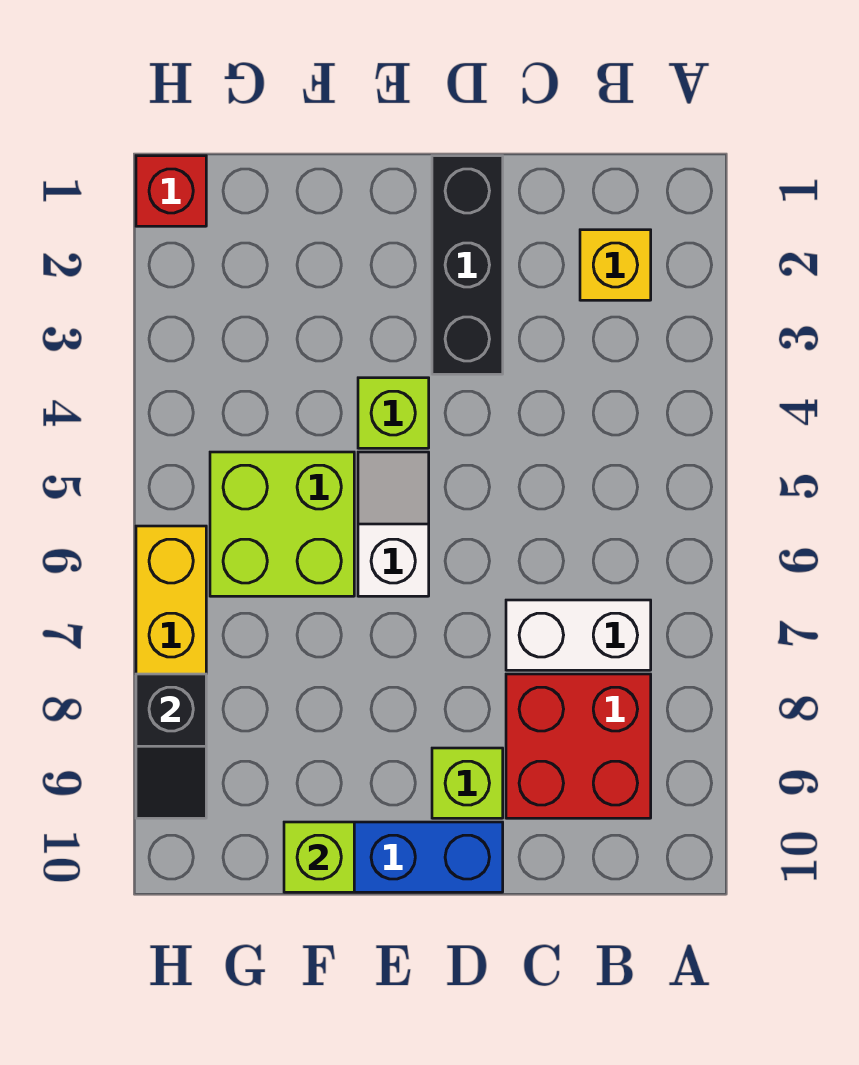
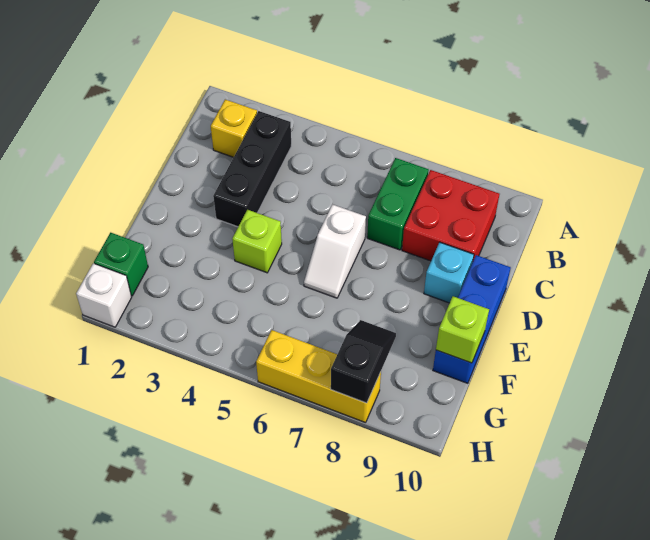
white 1x2 brick [506,600,651,670] -> green 1x2 brick [367,158,429,250]
black 1x3 brick [432,156,503,374] -> black 1x3 brick turned to [213,111,291,227]
lime 1x1 brick [432,748,503,818] -> cyan 1x1 brick [424,242,474,303]
white 1x2 slope [358,452,429,596] -> white 1x2 slope turned to [304,204,366,298]
lime 2x2 brick [210,452,354,596] -> none
none -> green 1x1 brick [94,233,148,296]
red 1x1 brick [136,156,206,226] -> white 1x1 brick [76,263,132,327]
black 1x2 slope [136,674,206,818] -> black 1x2 slope turned to [331,320,396,403]

